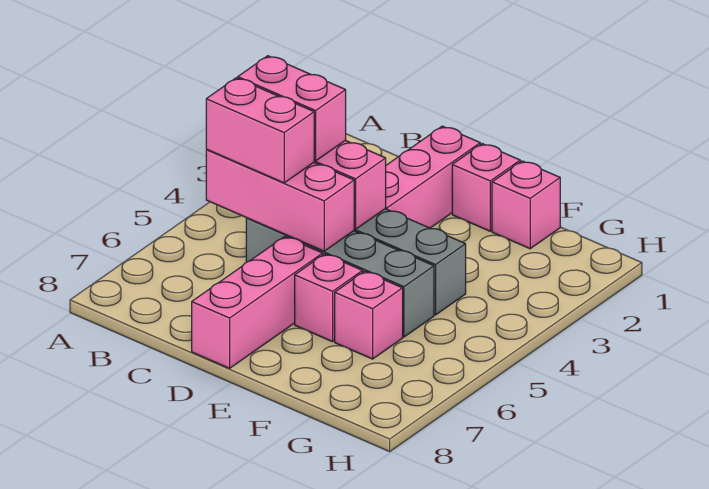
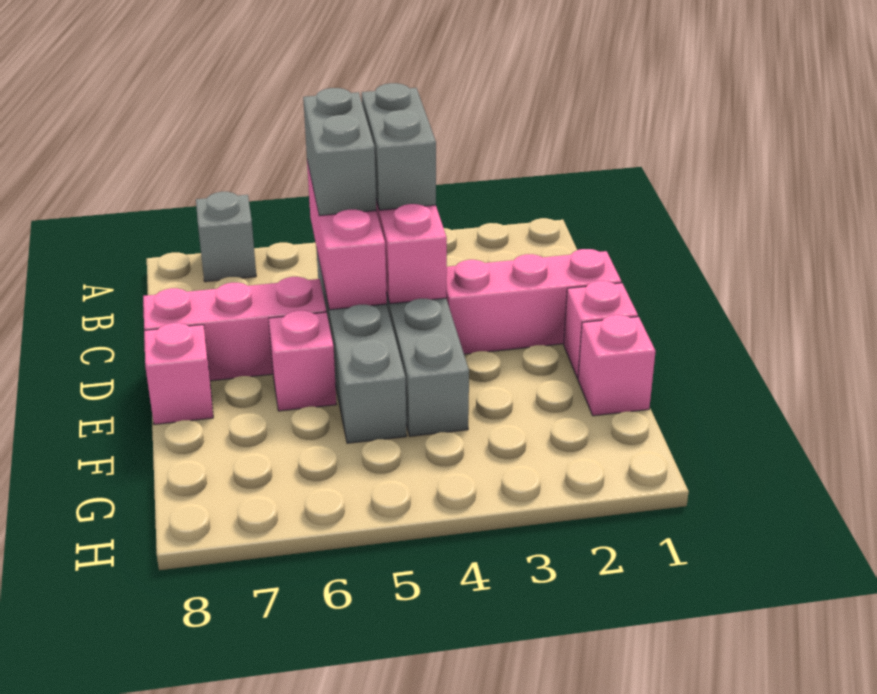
none -> grey 1x1 brick [196,192,256,282]
pink 1x2 brick [238,56,346,161] -> grey 1x2 brick [362,83,436,210]
pink 1x2 brick [206,78,314,183] -> grey 1x2 brick [303,88,376,216]
pink 1x1 brick [335,271,403,359] -> pink 1x1 brick moved to [144,323,213,424]

